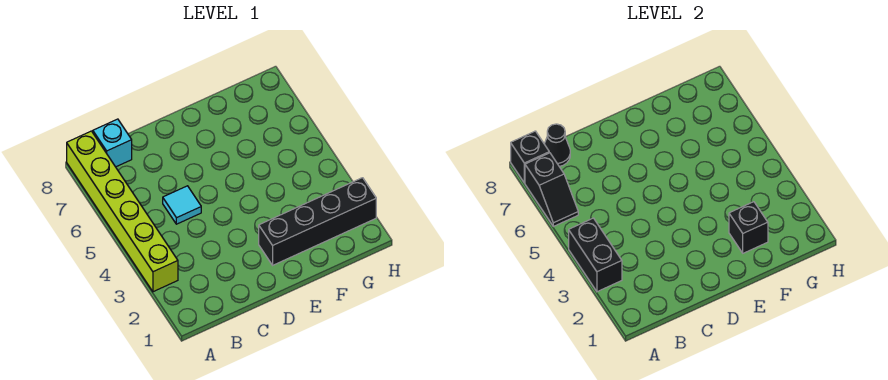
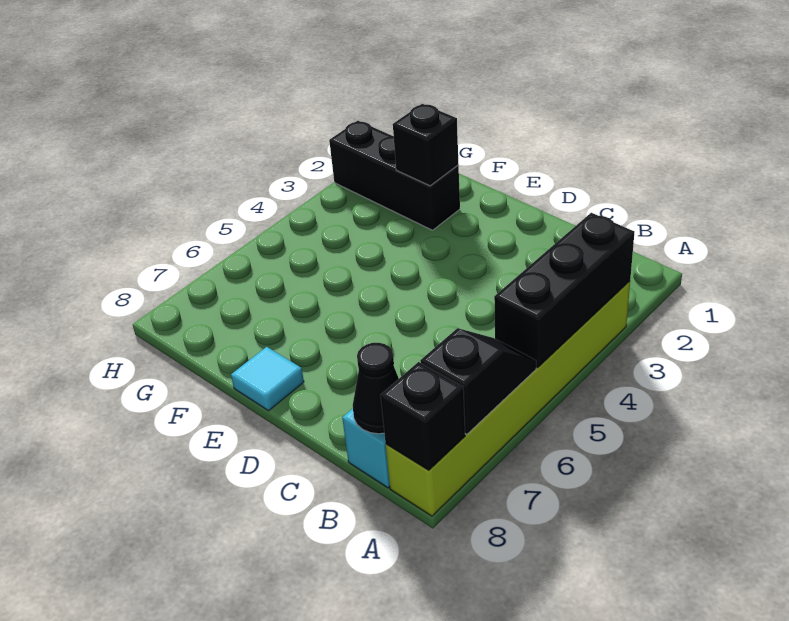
black 1x2 brick [569,218,622,292] -> black 1x3 brick [494,213,634,368]
cyan 1x1 tile [163,186,201,224] -> cyan 1x1 tile moved to [231,347,304,411]
black 1x4 brick [259,178,376,265] -> black 1x3 brick [329,121,460,230]

